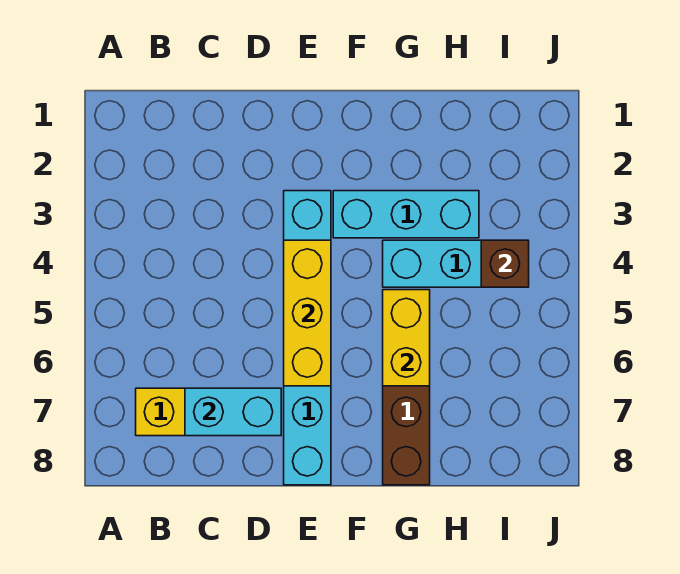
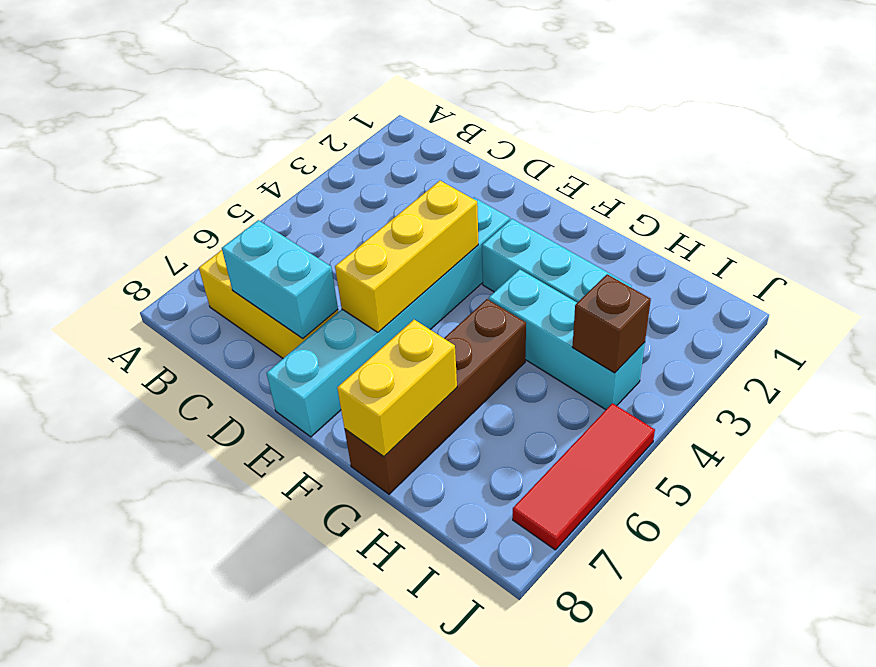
yellow 1x2 brick [383,290,430,386] -> yellow 1x2 brick moved to [337,320,457,456]
none -> red 1x3 tile [513,403,655,550]

